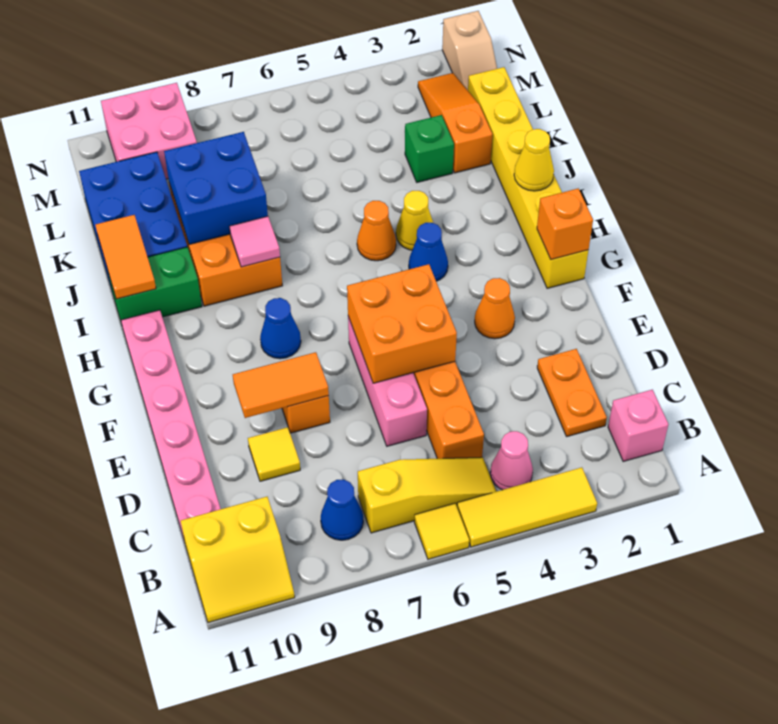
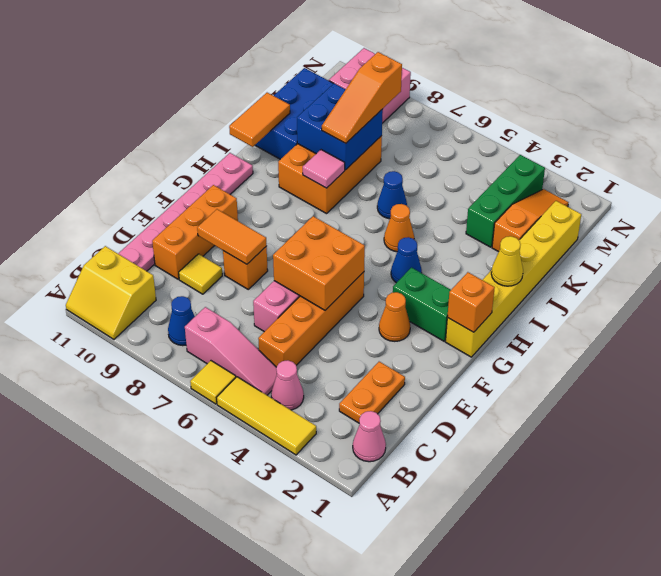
pink 1x1 brick [608,390,668,462] -> pink 1x1 cone [353,411,386,462]
yellow 1x3 slope [358,457,496,533] -> pink 1x3 slope [185,307,277,395]
none -> orange 1x3 brick [152,185,238,279]
blue 1x1 cone [260,298,301,359] -> blue 1x1 cone moved to [377,171,407,219]
yellow 1x1 cone [396,191,433,250] -> none
green 1x2 brick [108,247,202,324] -> green 1x2 brick moved to [393,268,451,341]
none -> orange 1x3 slope [322,52,402,143]
green 1x1 brick [405,115,454,182] -> green 1x3 brick [466,155,545,247]
tan 1x2 slope [442,11,497,90] -> none

